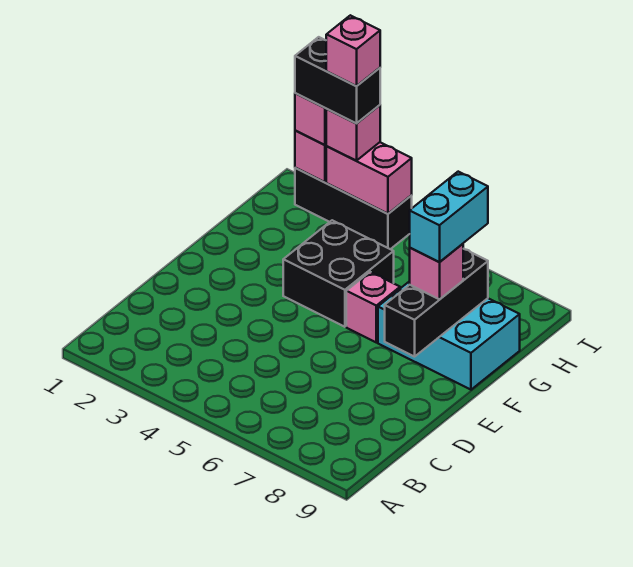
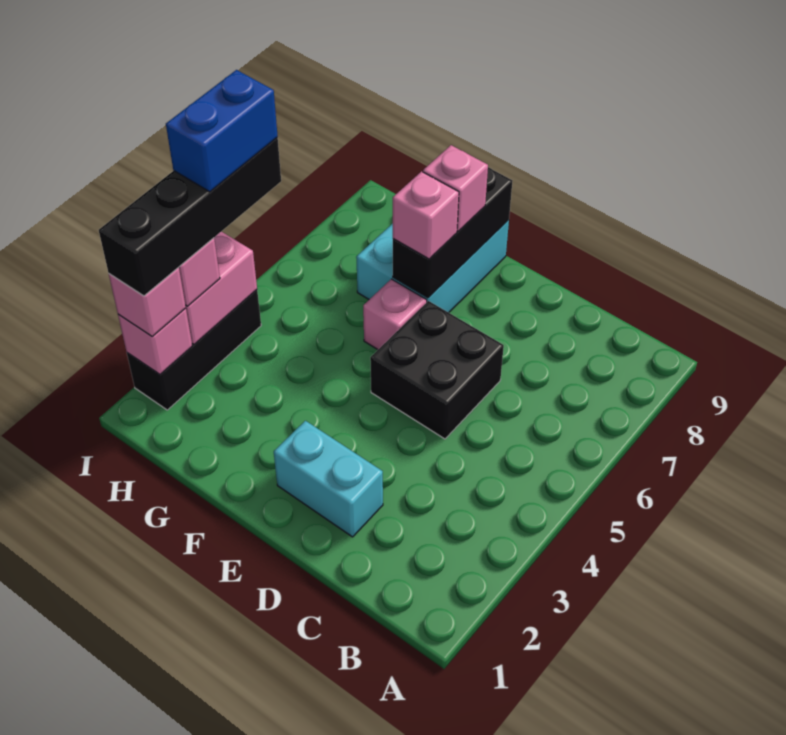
black 1x3 brick [385,249,488,357] -> black 1x3 brick turned to [393,167,512,298]
black 2x2 brick [283,220,394,327] -> black 2x2 brick moved to [370,301,504,439]
cyan 1x2 brick [410,172,488,262] -> cyan 1x2 brick moved to [274,421,383,537]
black 1x2 brick [295,37,380,124] -> black 1x4 brick [99,138,281,296]
pink 1x1 brick [326,15,380,86] -> pink 1x1 brick moved to [393,171,459,259]
none -> blue 1x2 brick [166,70,278,192]

